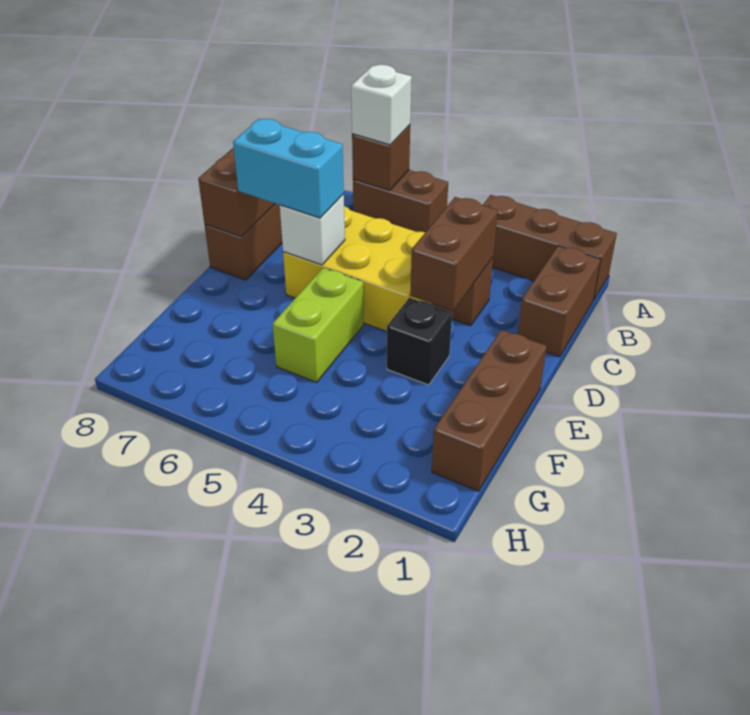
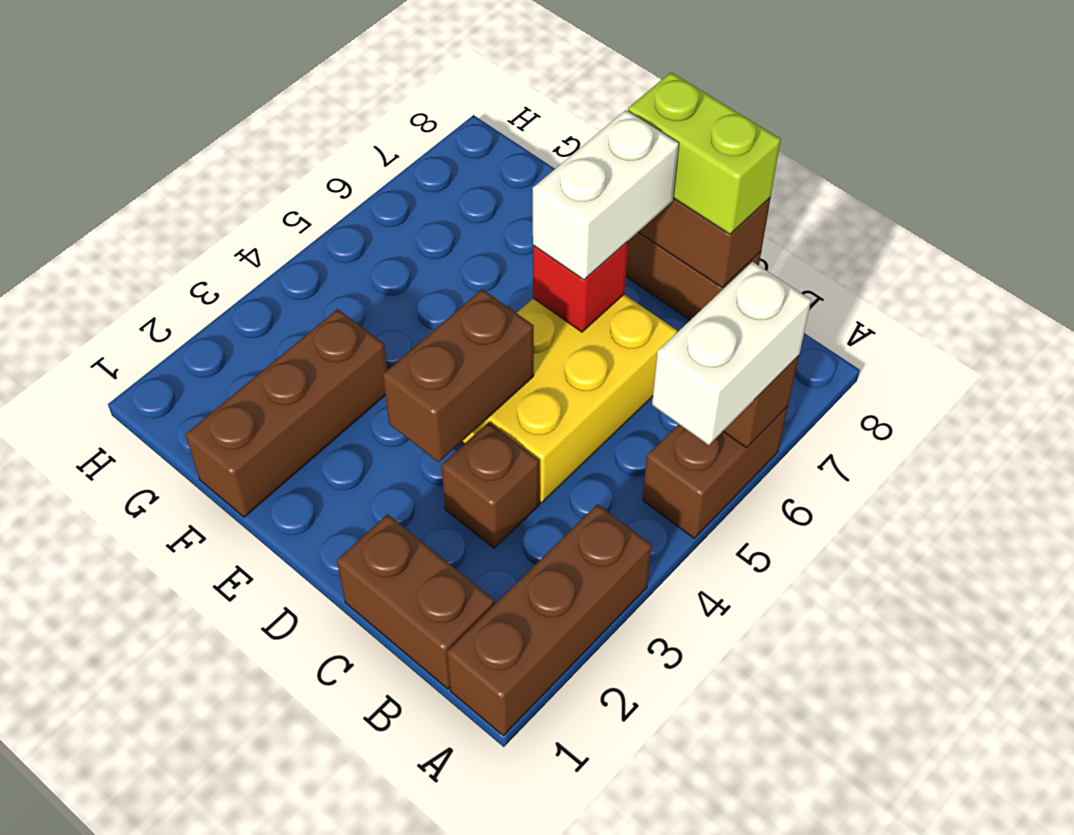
white 1x1 brick [351,65,412,145] -> white 1x2 brick [652,262,811,445]
brown 1x2 brick [410,197,498,310] -> brown 1x2 brick turned to [383,289,534,462]
white 1x1 brick [280,194,345,265] -> red 1x1 brick [533,241,628,332]
cyan 1x2 brick [233,119,344,218] -> white 1x2 brick [533,110,679,280]
brown 1x3 brick [432,330,547,491] -> brown 1x3 brick turned to [185,309,387,517]
black 1x1 brick [387,298,452,385] -> none
lime 1x2 brick [273,268,364,382] -> lime 1x2 brick moved to [628,72,781,234]

